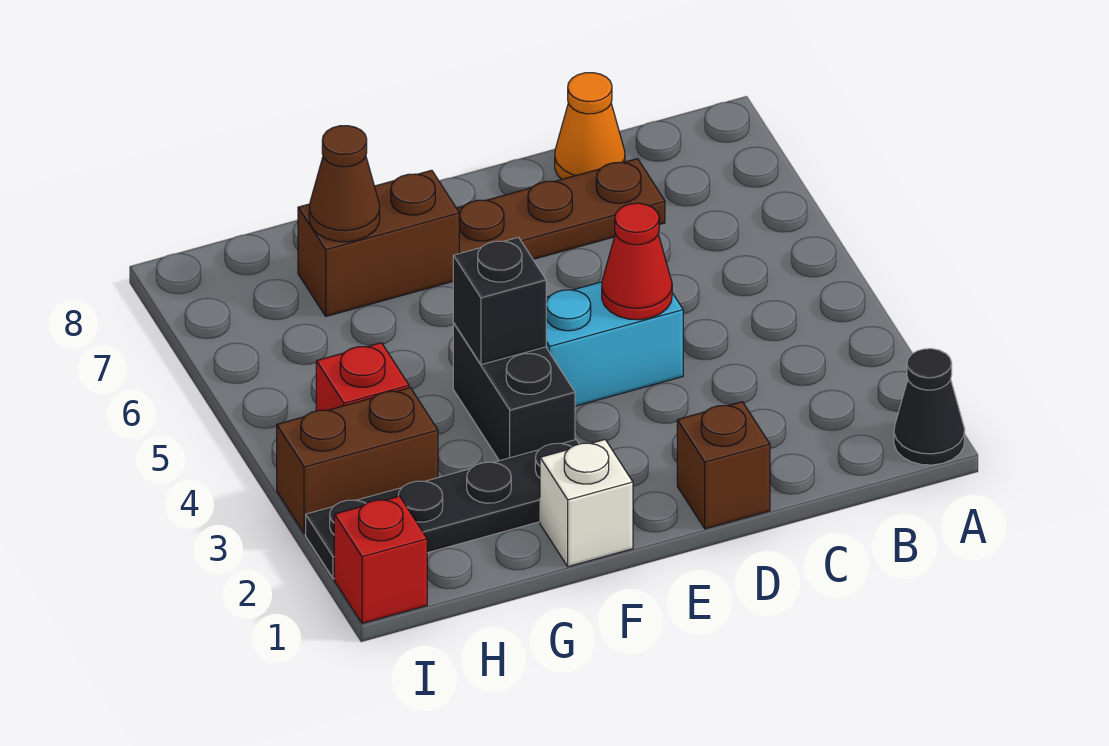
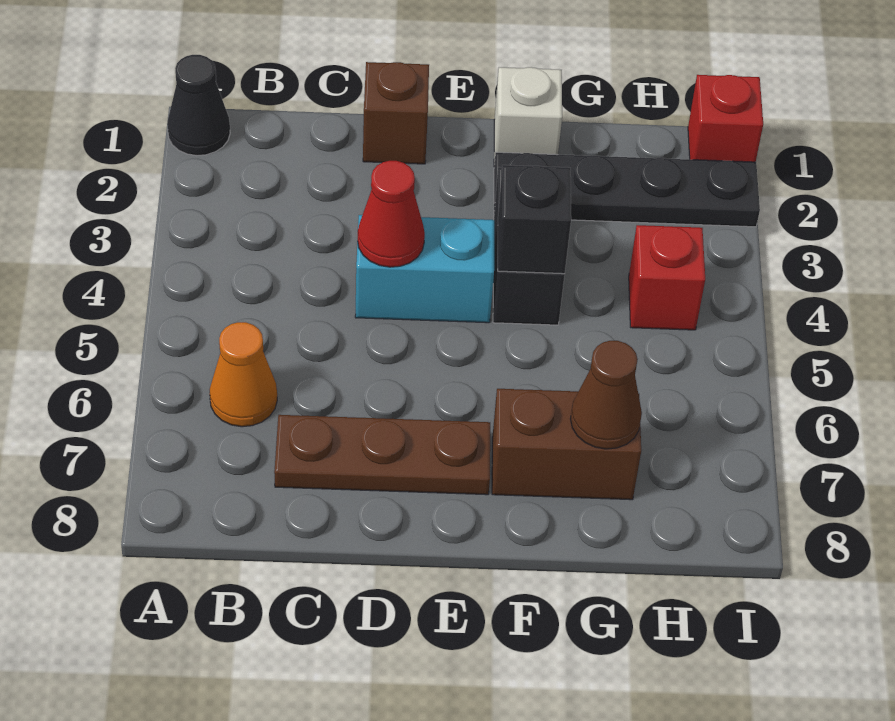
orange 1x1 cone [555,73,625,179] -> orange 1x1 cone moved to [210,322,277,427]
brown 1x2 brick [277,388,438,534] -> none

